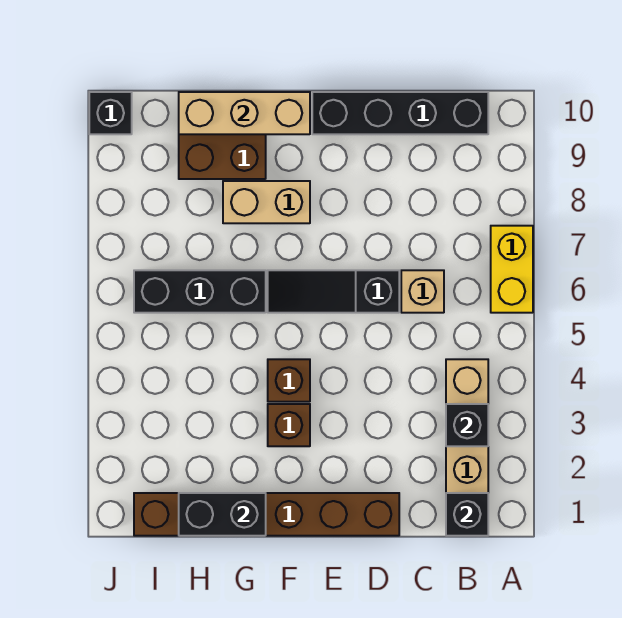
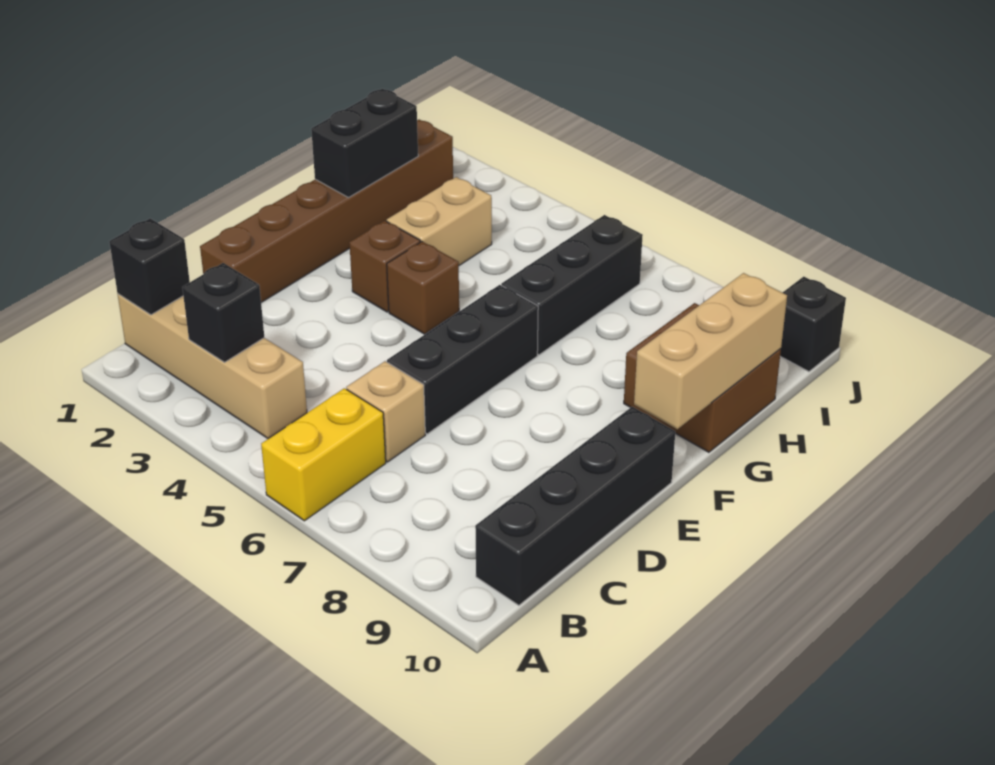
yellow 1x2 brick [491,226,533,313] -> yellow 1x2 brick turned to [261,388,386,521]
black 1x3 slope [268,270,399,313] -> black 1x3 brick [387,285,538,434]
tan 1x2 brick [223,181,310,223] -> tan 1x2 brick moved to [387,177,492,265]

